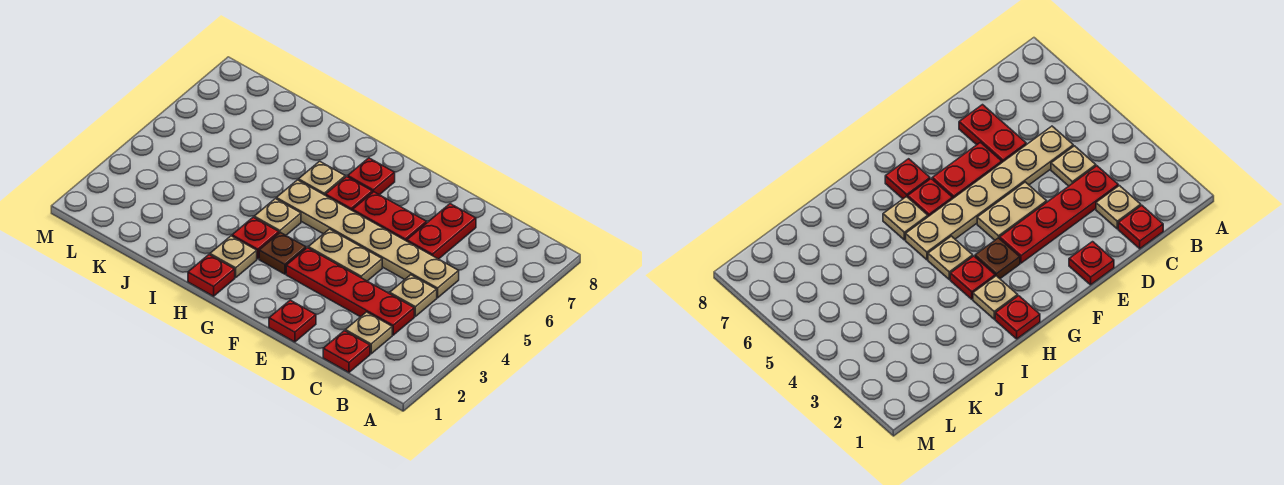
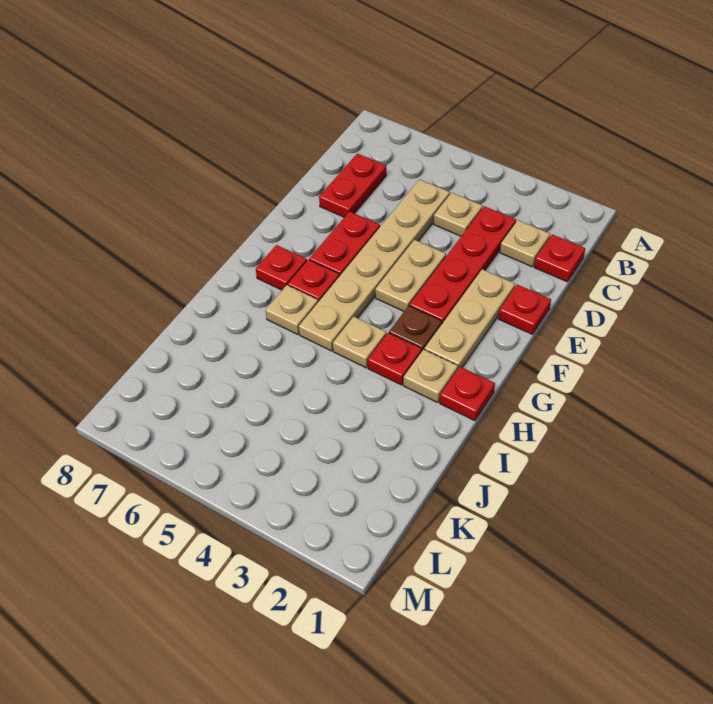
red 1x2 plate [407,204,476,259] -> red 1x2 plate turned to [319,154,386,217]
none -> tan 1x3 plate [424,269,515,368]

